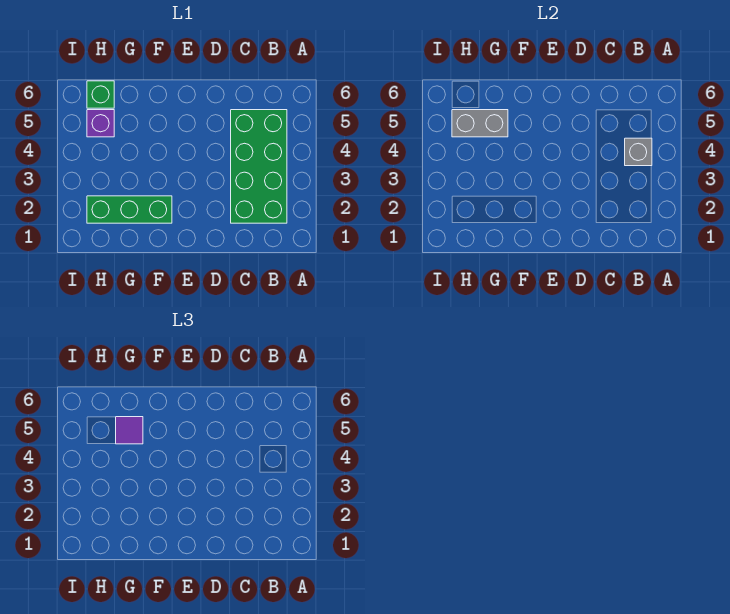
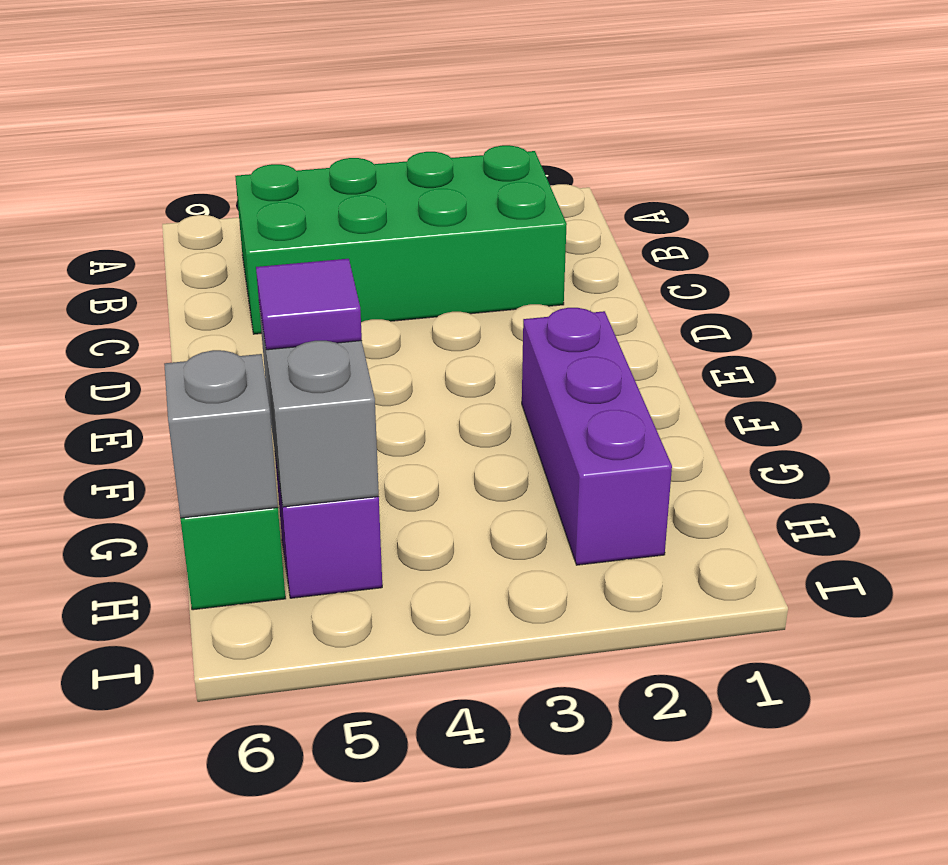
grey 1x1 brick [625,138,652,166] -> grey 1x1 brick moved to [164,350,278,518]
green 1x3 brick [87,196,172,223] -> purple 1x3 brick [522,308,672,565]

